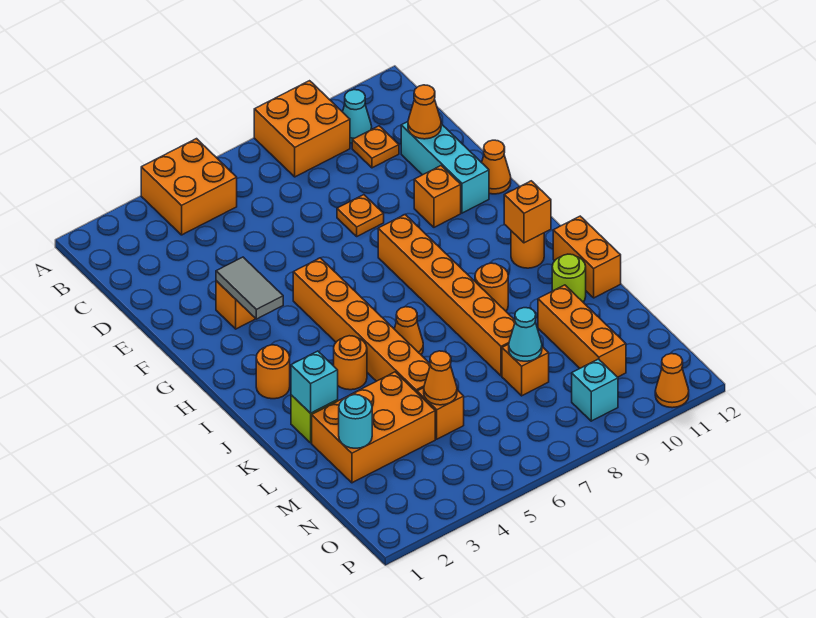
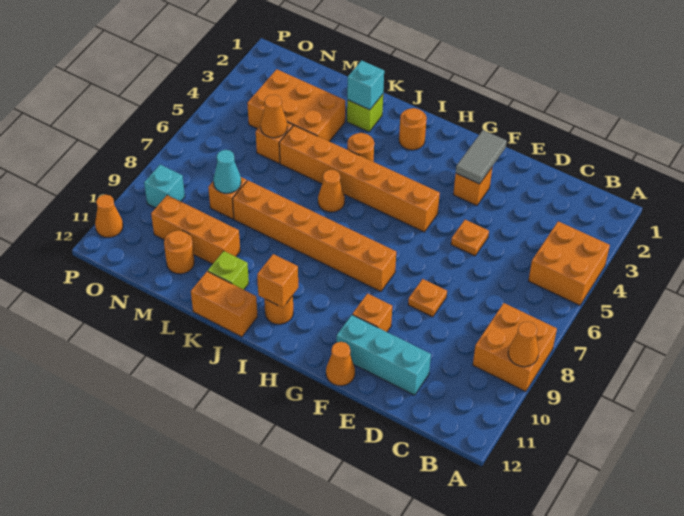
cyan 1x1 cone [342,90,372,143] -> none
orange 1x1 plate [352,126,399,168] -> orange 1x1 plate moved to [451,220,489,256]
orange 1x1 cone [408,85,441,139] -> orange 1x1 cone moved to [508,322,539,367]
grey 1x2 tile [216,257,283,319] -> grey 1x2 tile turned to [456,130,507,184]
orange 1x1 round brick [475,263,508,311] -> orange 1x1 round brick moved to [164,231,194,274]
lime 1x1 round brick [552,254,586,302] -> lime 1x1 brick [208,251,249,290]
orange 2x3 brick [312,372,435,483] -> orange 2x3 brick turned to [247,69,345,141]
cyan 1x1 round brick [339,395,372,448] -> none

